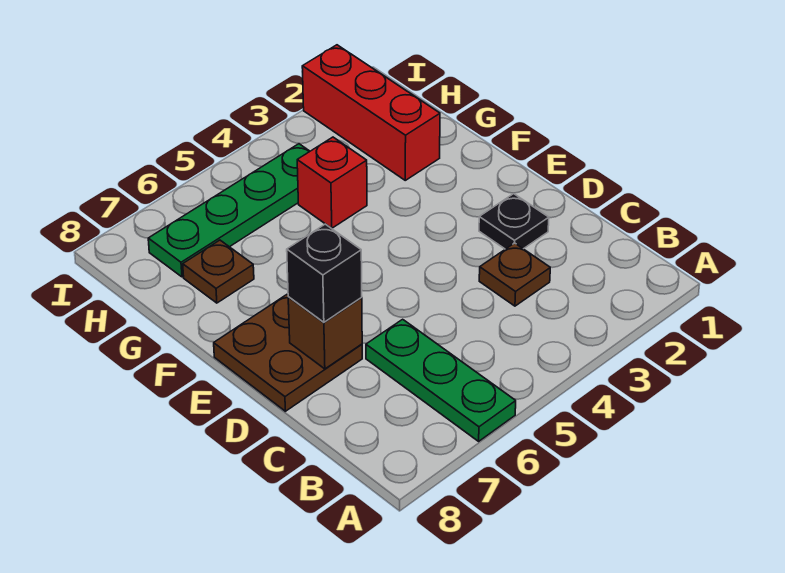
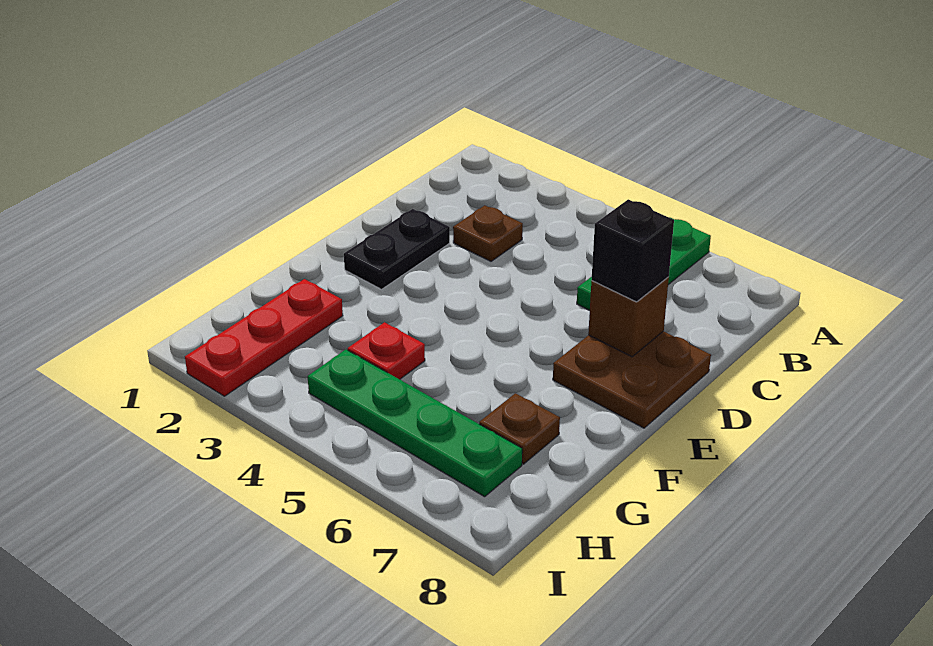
black 1x1 plate [479,194,549,249] -> black 1x2 plate [344,209,450,289]
red 1x3 brick [302,45,440,180] -> red 1x3 plate [185,279,343,396]
red 1x1 brick [297,137,367,228] -> red 1x1 plate [348,322,425,379]

